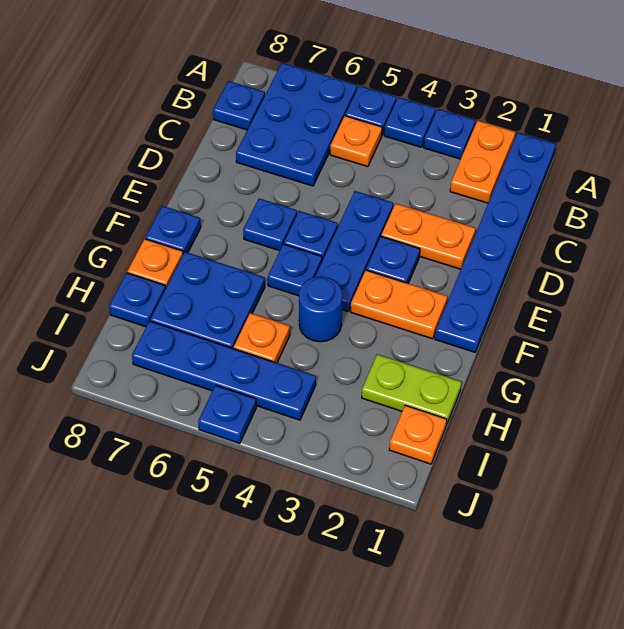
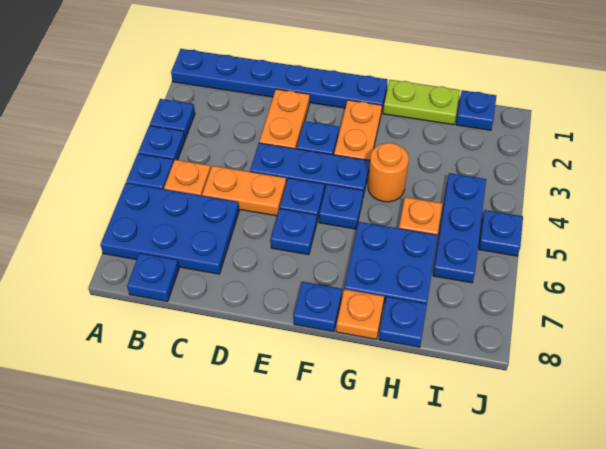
orange 1x2 plate [450,121,515,203] -> orange 1x2 plate moved to [202,166,286,216]
blue 1x1 round brick [299,276,342,342] -> orange 1x1 round brick [368,143,409,202]
lime 1x2 plate [362,354,461,426] -> lime 1x2 plate turned to [383,80,460,125]
orange 1x1 plate [389,405,447,464] -> blue 1x1 plate [456,90,496,130]
blue 1x4 plate [132,321,316,420] -> blue 1x3 plate [433,173,486,283]

